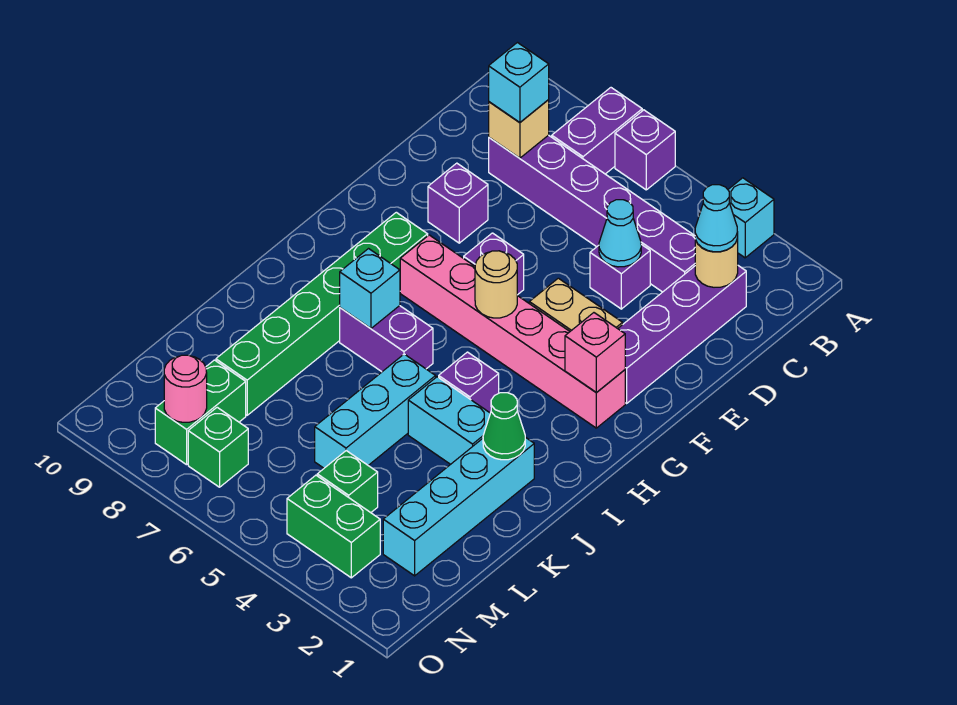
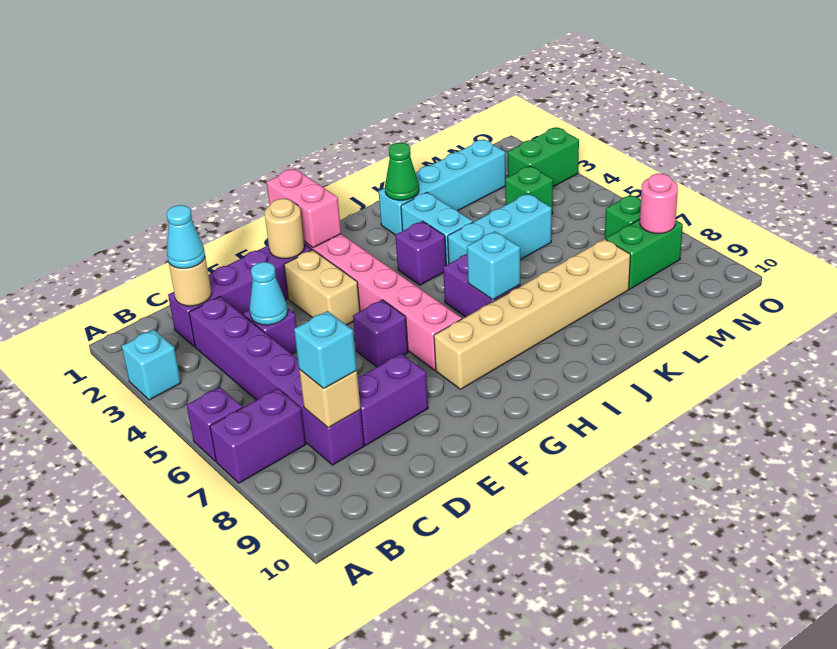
purple 1x1 brick [428,163,488,243] -> purple 1x2 brick [358,354,428,445]
pink 1x1 brick [565,313,625,393] -> pink 1x2 brick [267,169,341,248]
tan 1x1 round brick [475,251,517,318] -> tan 1x1 round brick moved to [264,199,305,258]
green 1x6 brick [216,212,428,415] -> tan 1x6 brick [434,239,630,389]
green 1x2 brick [287,475,380,578] -> green 1x2 brick turned to [508,127,579,187]

